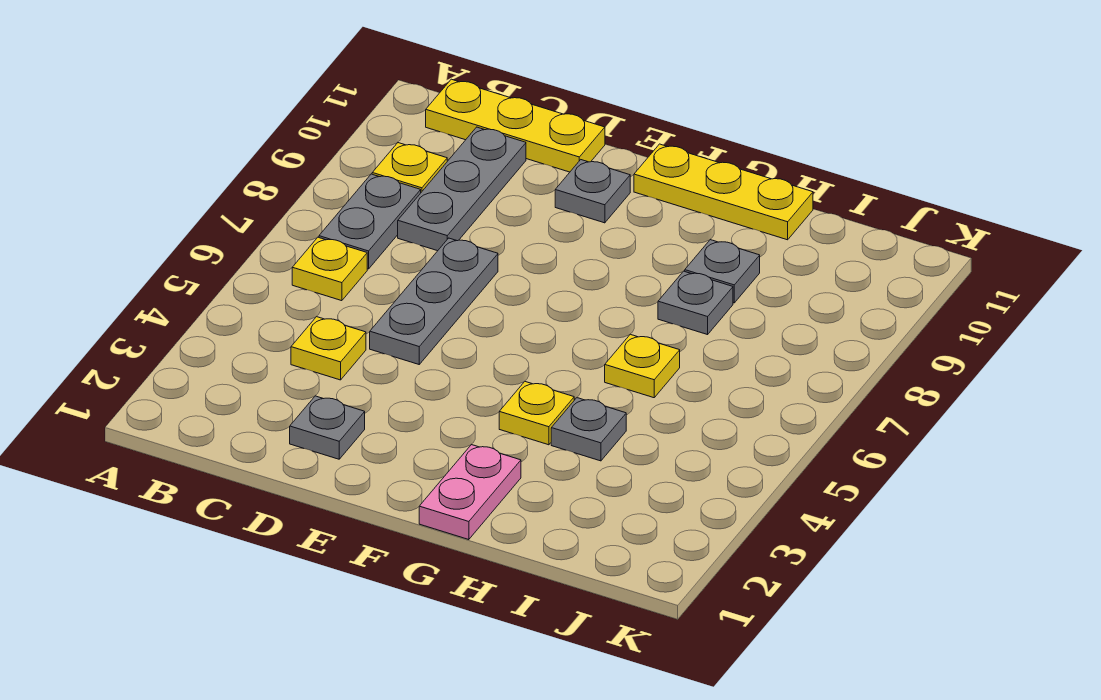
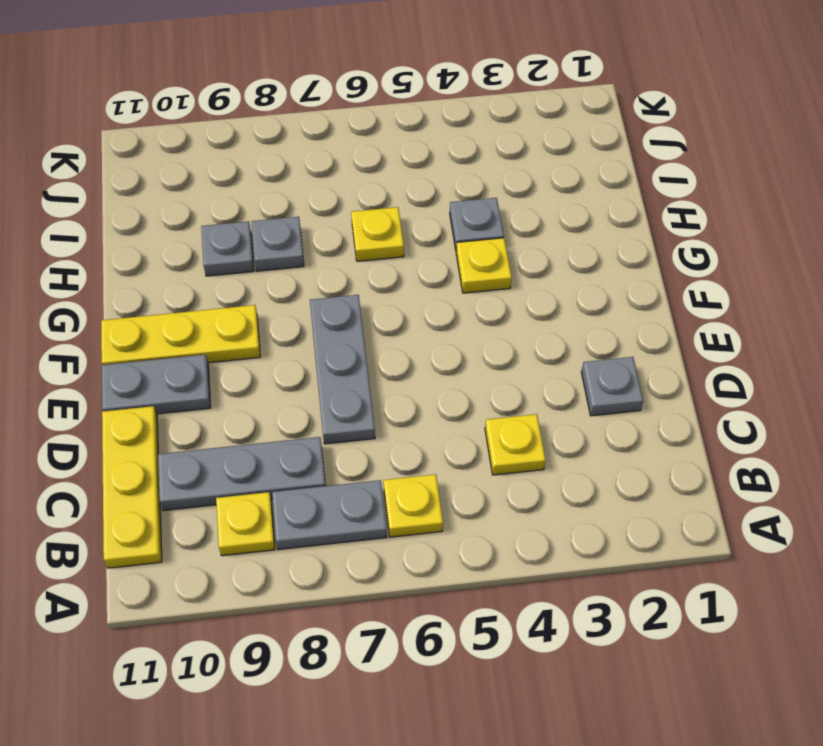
grey 1x3 plate [370,238,498,364] -> grey 1x3 plate turned to [310,295,375,444]
grey 1x1 plate [555,160,630,223] -> grey 1x2 plate [102,355,211,414]
yellow 1x3 plate [634,144,813,240] -> yellow 1x3 plate turned to [101,305,260,365]
pink 1x2 plate [419,445,521,540] -> none

